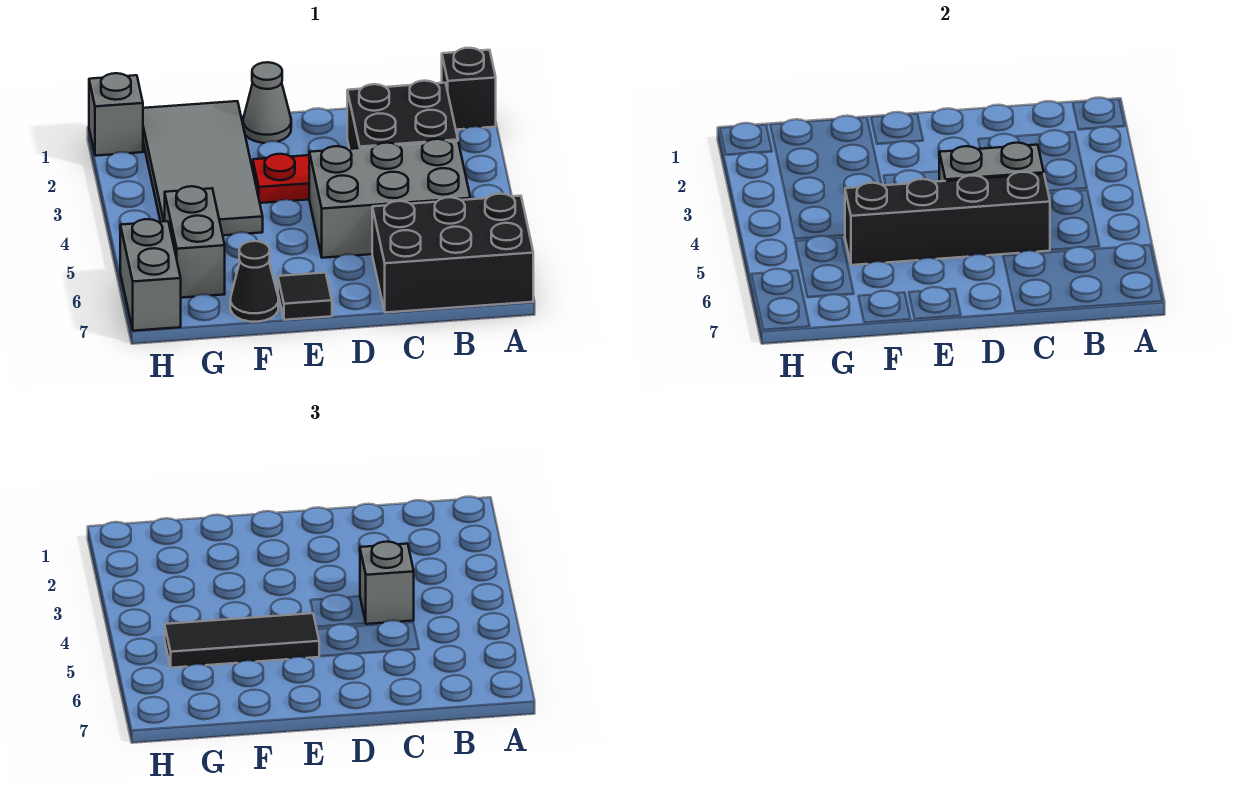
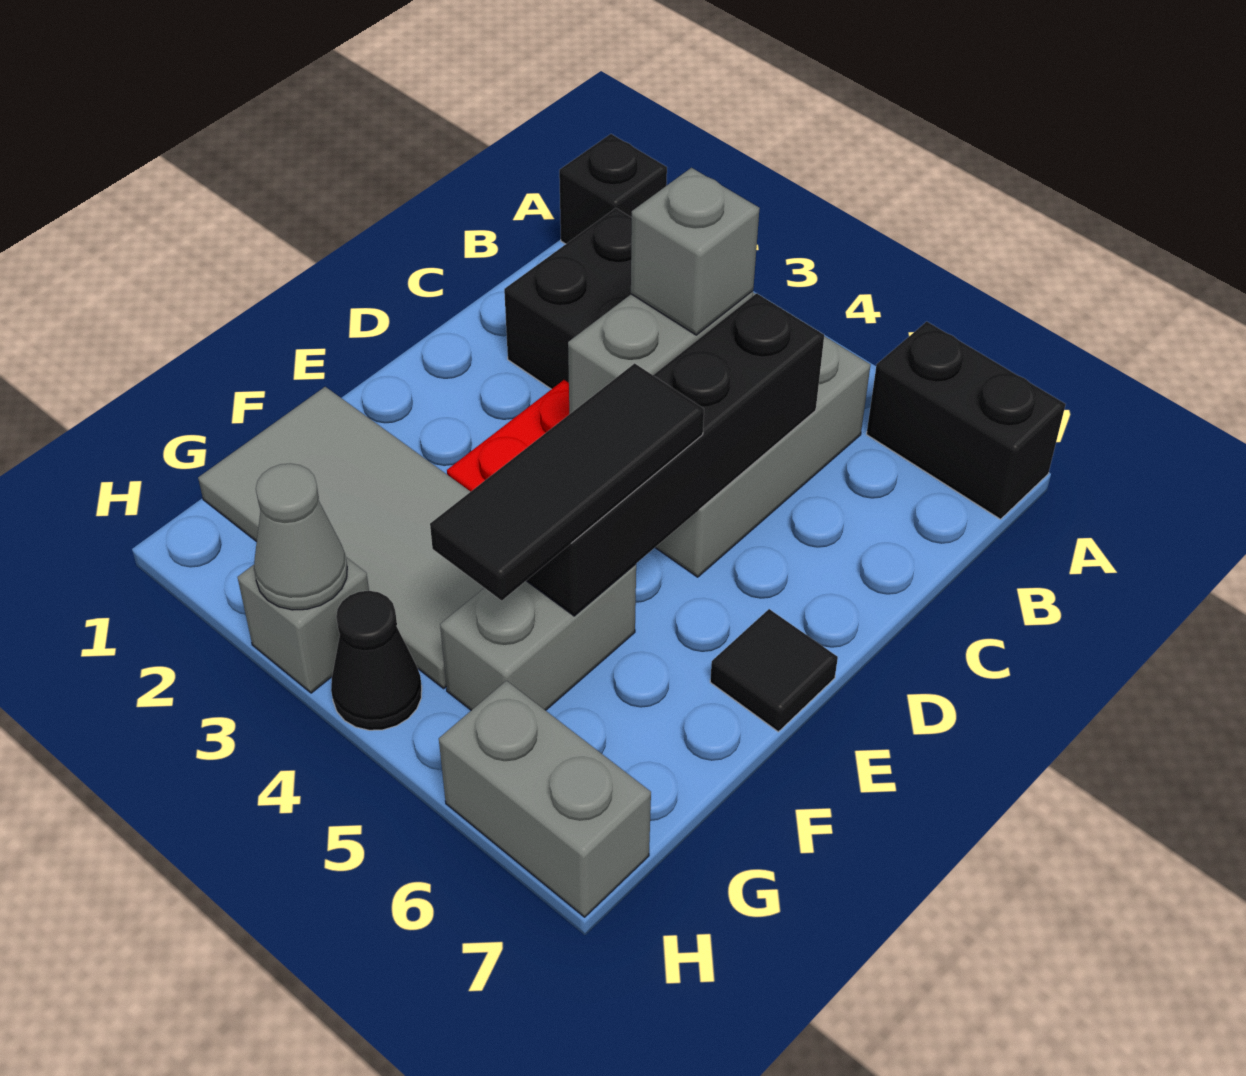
black 2x3 brick [372,194,533,313] -> black 1x2 brick [866,322,1066,519]
grey 1x1 cone [243,62,291,143] -> grey 1x1 cone moved to [254,463,347,610]
black 1x1 cone [230,241,278,322] -> black 1x1 cone moved to [331,591,422,730]
grey 1x2 brick [165,186,225,298] -> grey 1x2 brick turned to [440,564,636,710]
grey 1x1 brick [89,73,143,156] -> grey 1x1 brick moved to [238,557,369,693]

